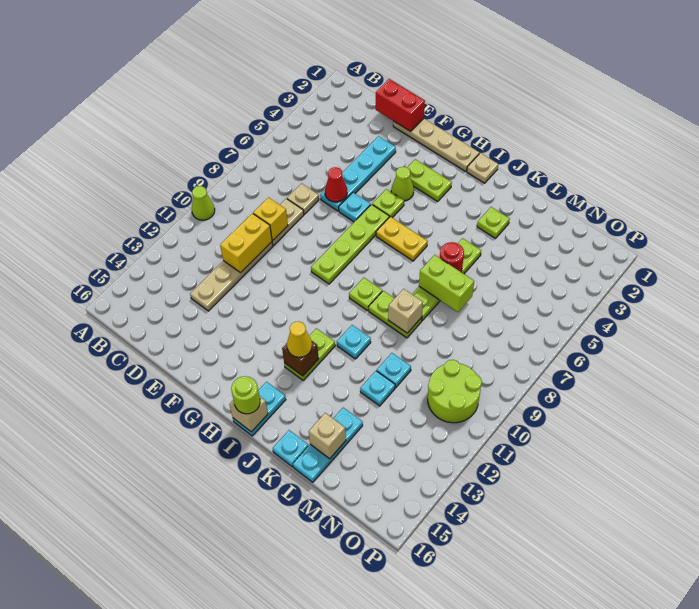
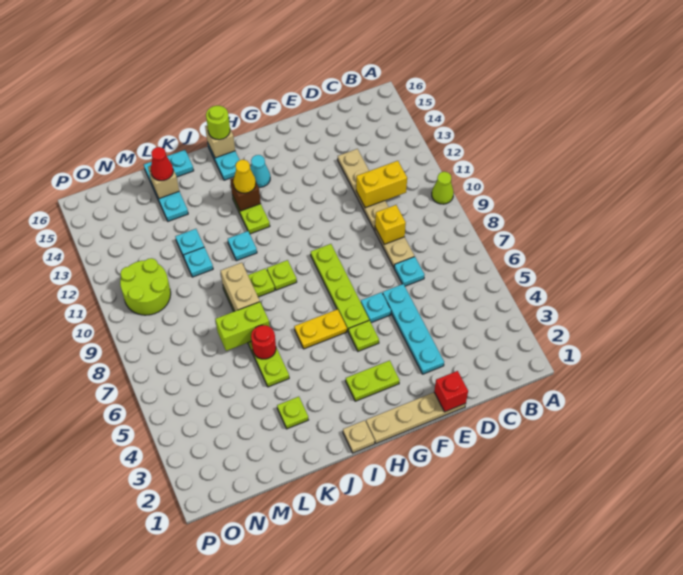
red 1x2 brick [376,79,425,132] -> red 1x1 brick [434,371,468,412]
tan 1x1 plate [287,183,319,214] -> cyan 1x1 plate [394,257,424,286]
yellow 1x2 brick [220,213,272,273] -> yellow 1x2 brick turned to [356,161,407,208]
red 1x1 cone [325,167,347,202] -> red 1x1 cone moved to [151,147,173,181]
lime 1x1 cone [391,167,414,201] -> none
none -> cyan 1x1 cone [250,155,270,187]
tan 1x1 brick [388,289,423,333] -> tan 1x2 brick [221,263,260,311]

